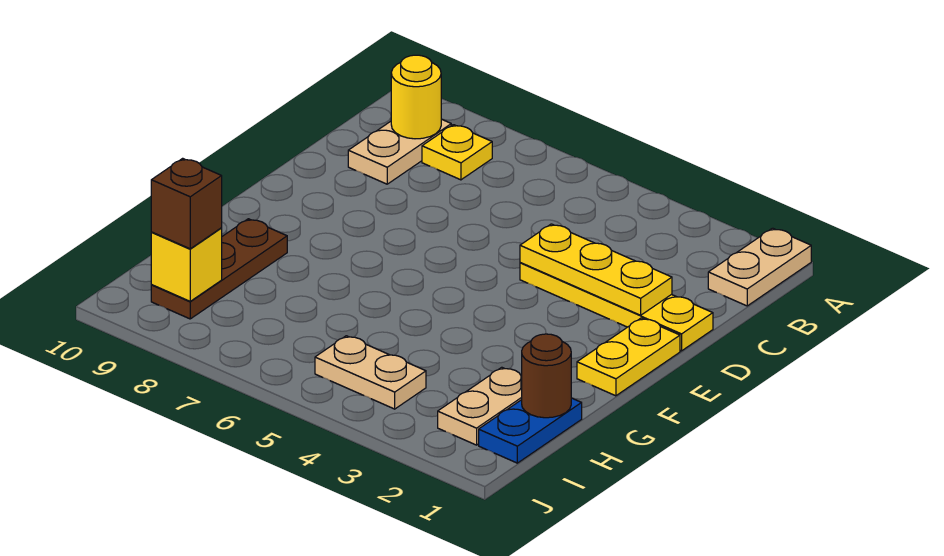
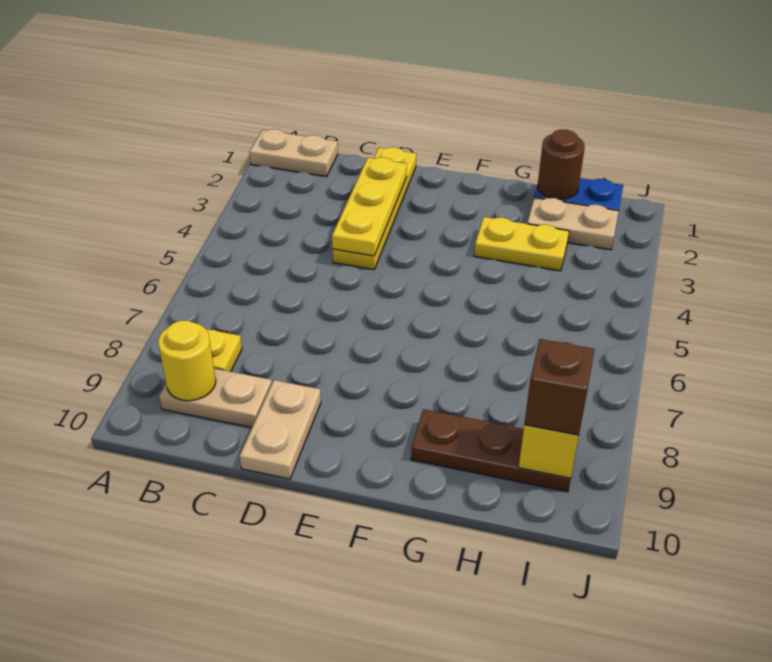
yellow 1x2 plate [577,318,680,396] -> yellow 1x2 plate moved to [474,217,569,271]
tan 1x2 plate [315,336,426,409] -> tan 1x2 plate moved to [240,380,321,479]

